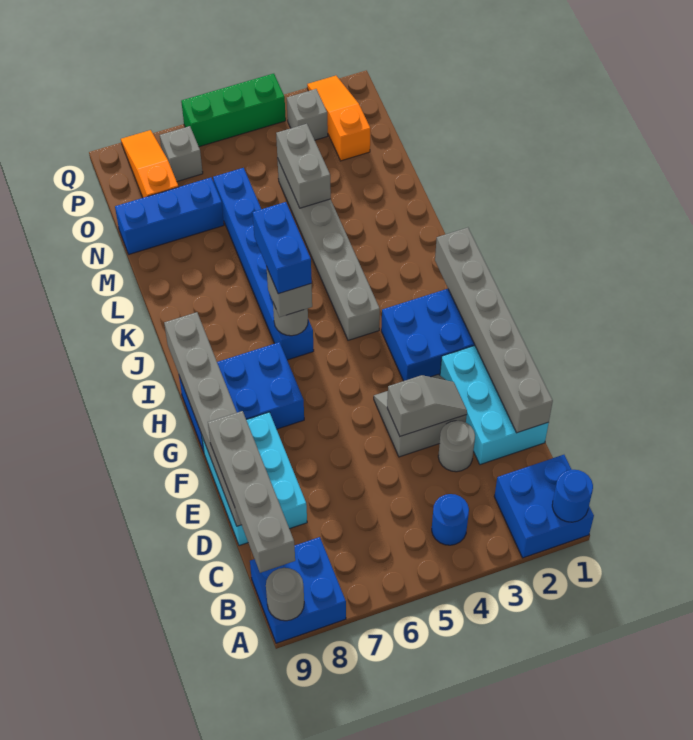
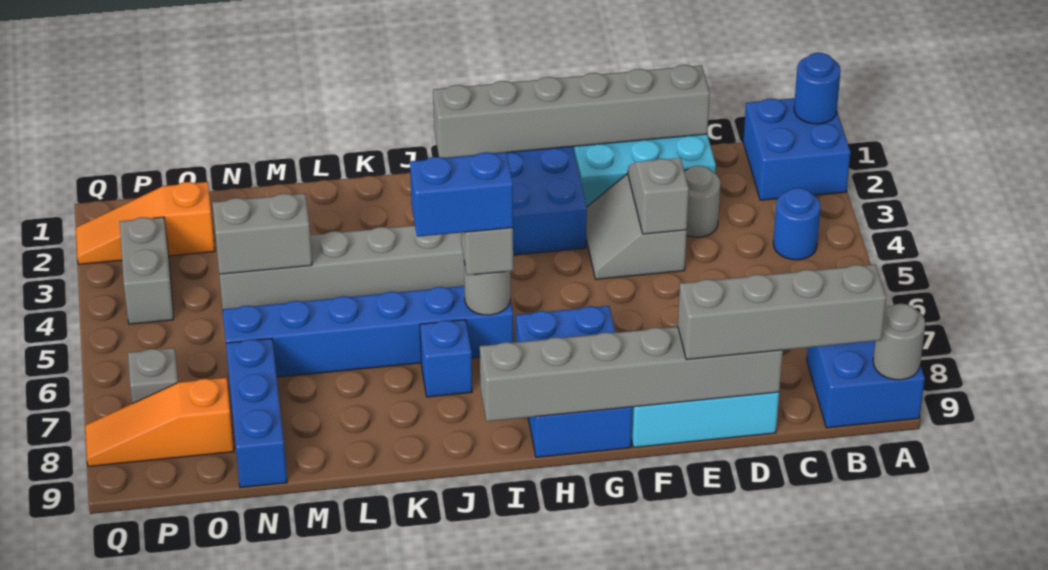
none -> blue 1x1 brick [420,320,472,397]
grey 1x1 brick [287,89,328,140] -> grey 1x2 brick [120,217,174,324]
green 1x3 brick [181,74,286,147] -> none

